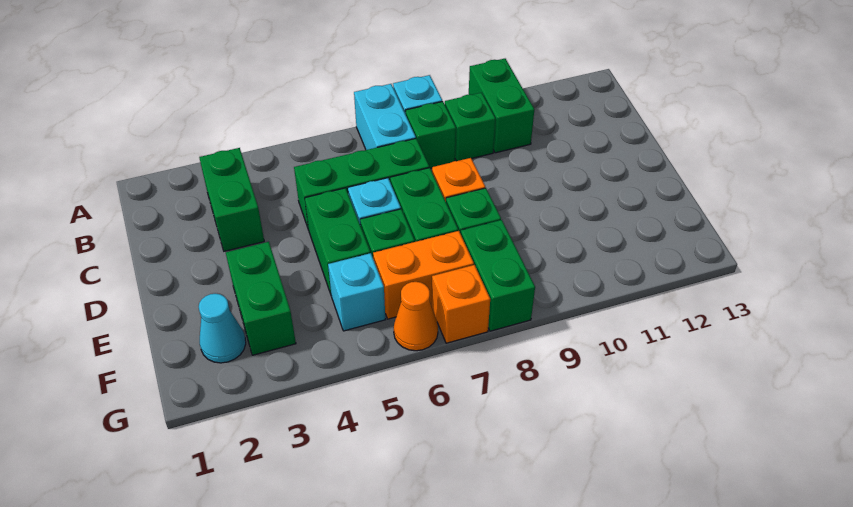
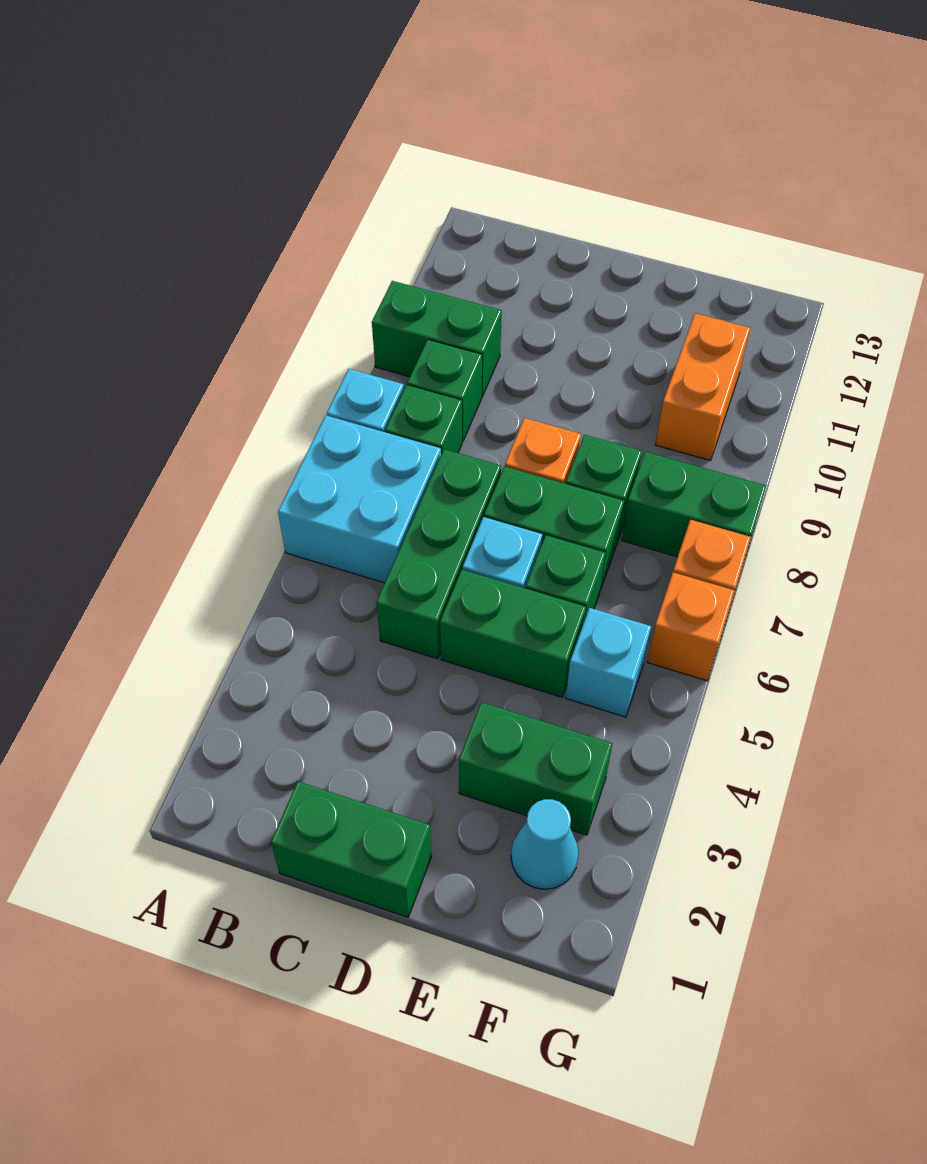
cyan 1x2 brick [354,84,416,150] -> cyan 2x2 brick [278,416,441,583]
green 1x2 brick [199,148,264,251] -> green 1x2 brick moved to [271,781,432,917]
orange 1x2 brick [373,231,474,319] -> orange 1x2 brick moved to [655,313,750,461]
orange 1x1 cone [394,282,438,351] -> orange 1x1 brick [648,572,735,681]

